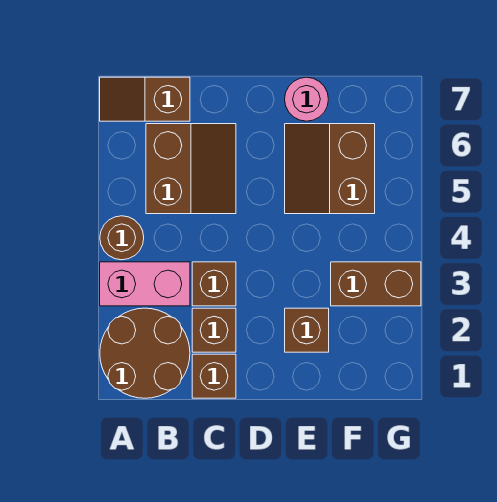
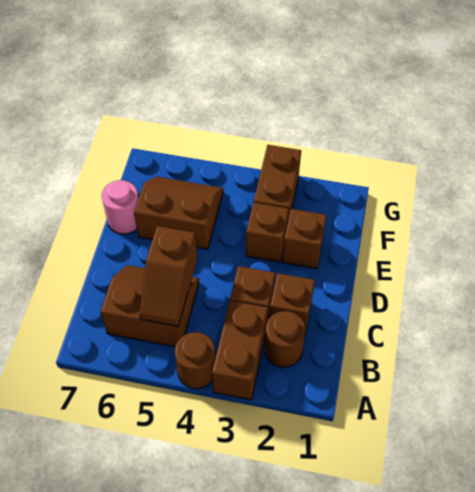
brown 2x2 round brick [100,308,190,398] -> brown 1x1 round brick [265,311,305,367]
pink 1x2 brick [100,262,190,306] -> brown 1x2 brick [212,300,268,400]
brown 1x2 slope [100,77,190,121] -> brown 1x2 slope moved to [139,226,197,326]
brown 1x1 brick [192,354,236,398] -> brown 1x1 brick moved to [246,202,289,262]
brown 2x2 slope [285,124,375,214] -> brown 2x2 slope turned to [134,177,223,249]

